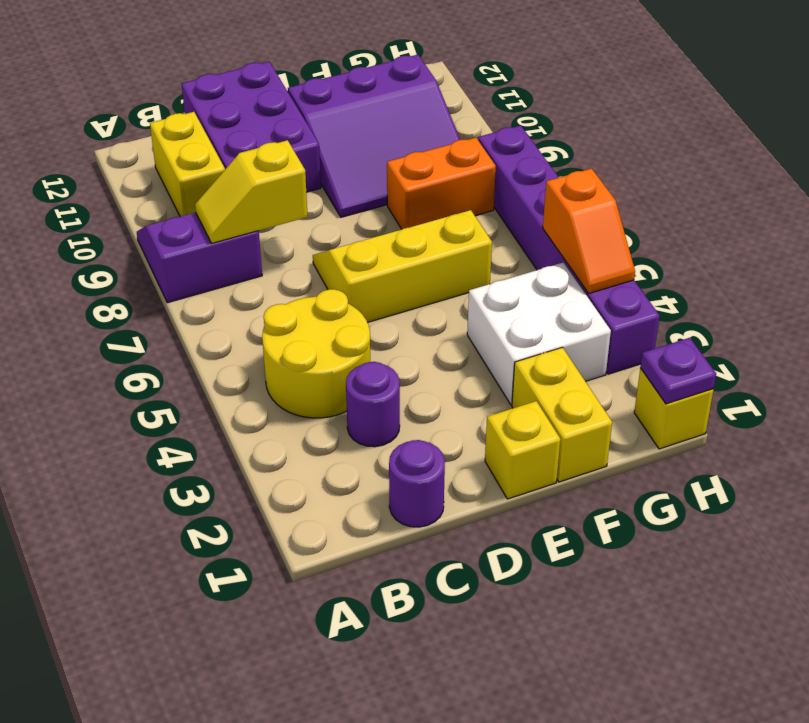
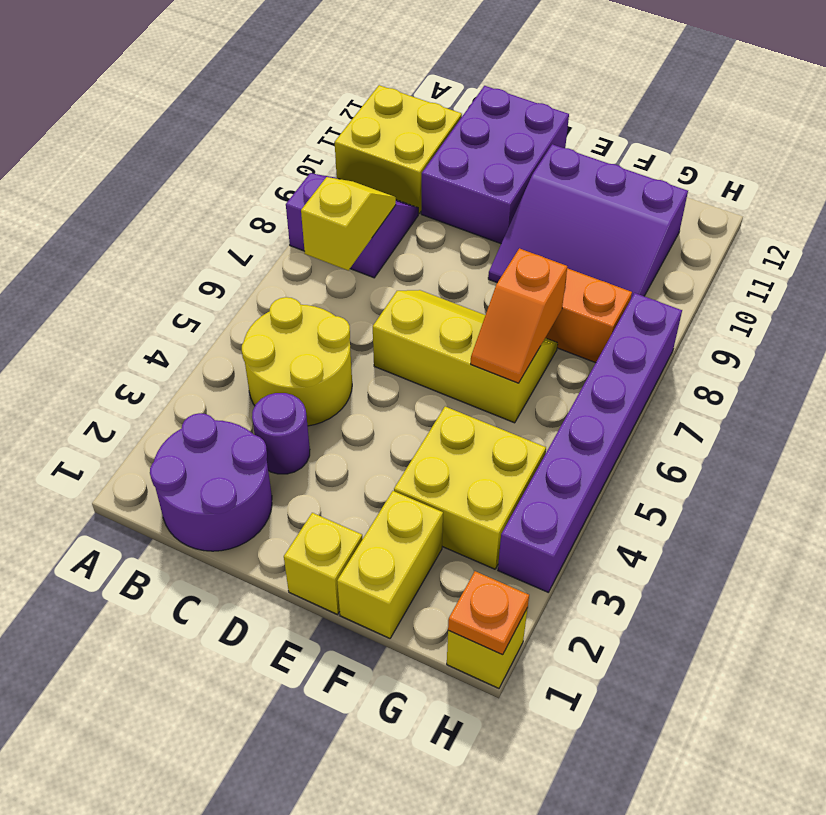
yellow 1x2 slope [195,140,308,243] -> yellow 1x2 slope turned to [301,177,396,270]
yellow 1x2 brick [150,112,225,217] -> yellow 2x2 brick [335,85,462,214]
purple 1x1 round brick [389,440,445,527] -> purple 2x2 round brick [150,413,272,551]
white 2x2 brick [467,263,611,405] -> yellow 2x2 brick [394,407,546,569]
purple 1x1 plate [640,338,716,404] -> orange 1x1 plate [448,571,529,655]
orange 1x2 slope [543,169,635,294] -> orange 1x2 slope moved to [471,248,567,383]

